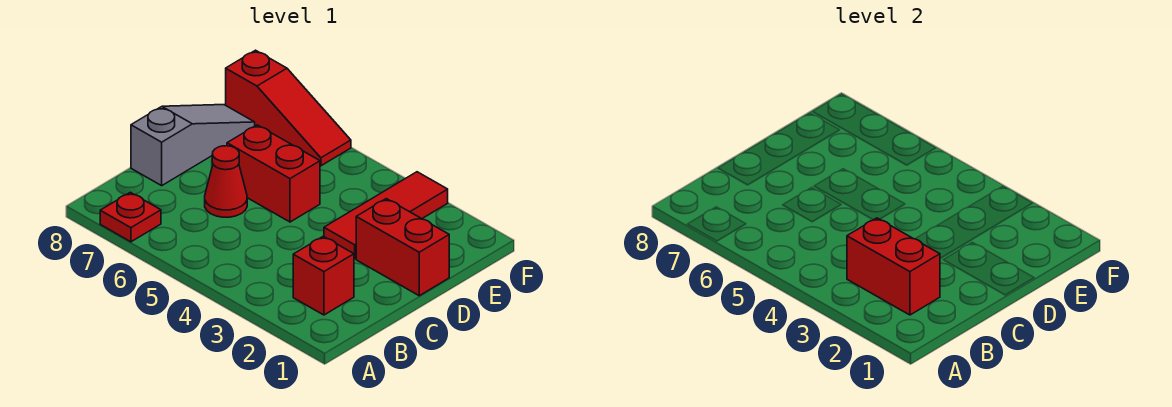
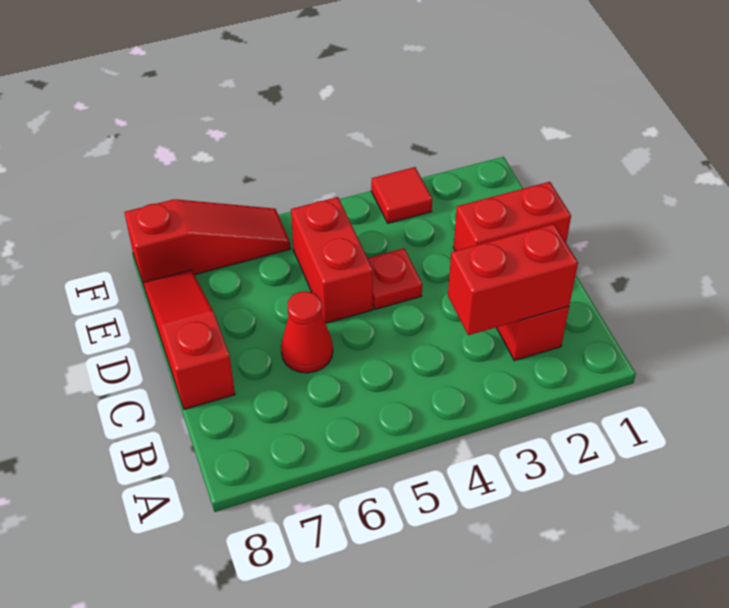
red 1x1 plate [100,192,161,242] -> red 1x1 plate moved to [368,248,422,309]
grey 1x3 slope [131,105,255,186] -> red 1x3 slope [144,270,235,409]
red 1x3 tile [324,172,448,259] -> red 1x1 tile [371,167,432,223]
red 1x2 brick [227,125,320,222] -> red 1x2 brick turned to [291,197,373,323]

